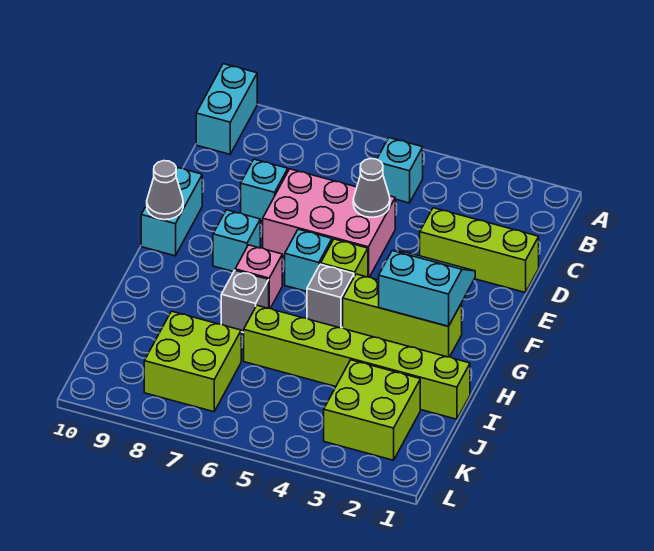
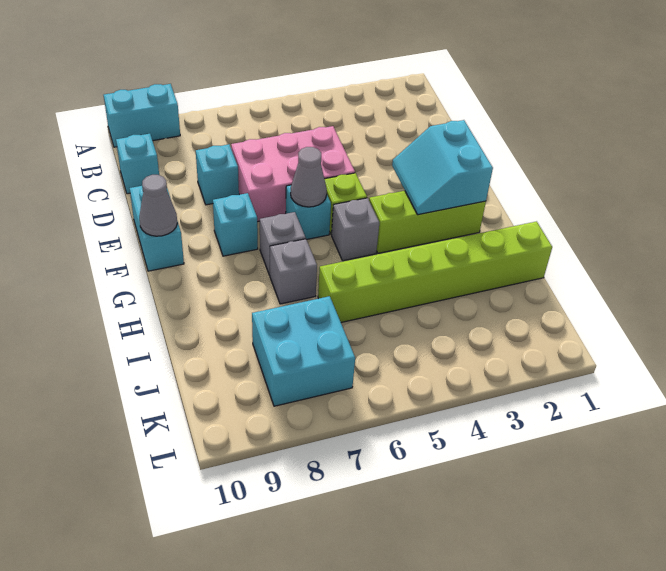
cyan 1x2 brick [196,64,257,154] -> cyan 1x2 brick turned to [104,84,180,147]
cyan 1x1 brick [377,138,423,203] -> cyan 1x1 brick moved to [116,134,159,194]
lime 1x3 brick [420,208,539,293] -> none
grey 1x1 cone [353,159,390,217] -> grey 1x1 cone moved to [290,147,327,207]
cyan 2x2 slope [379,251,475,326] -> cyan 2x2 slope turned to [392,120,493,215]
pink 1x1 brick [235,245,282,308] -> grey 1x1 brick [260,212,306,275]
lime 2x2 brick [324,360,420,460] -> none
lime 2x2 brick [144,311,241,412] -> cyan 2x2 brick [252,296,355,406]

